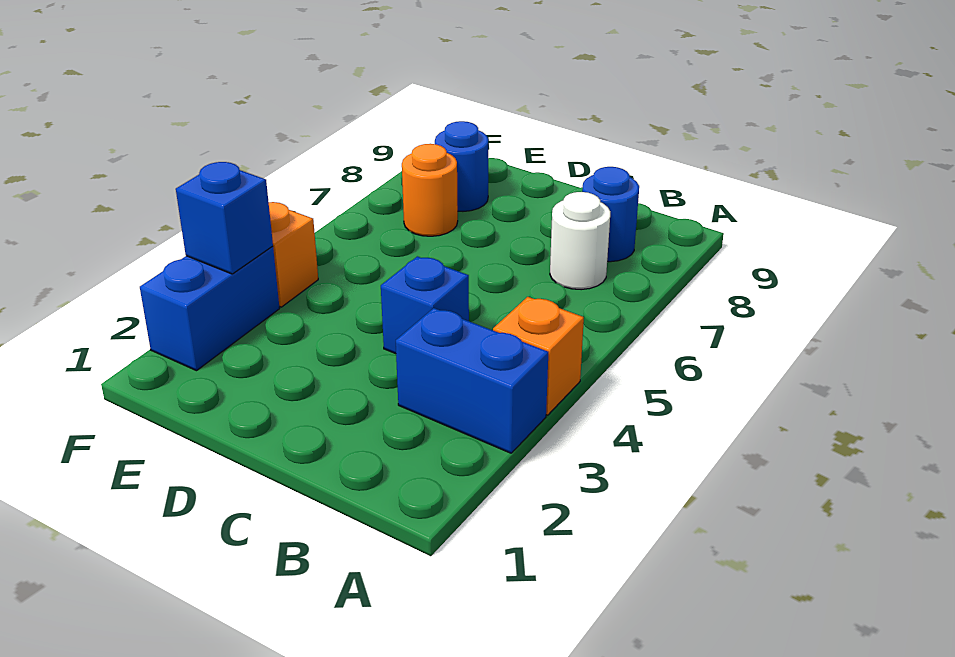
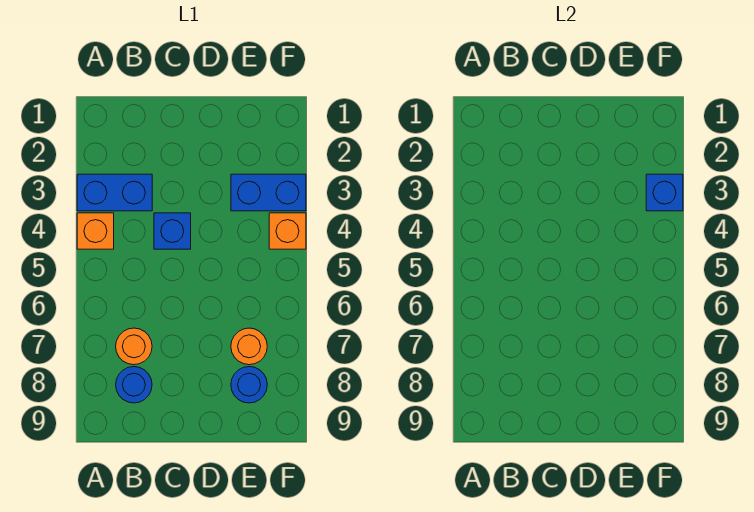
white 1x1 round brick [550,192,610,290] -> orange 1x1 round brick [116,328,152,365]
blue 1x2 brick [140,246,280,371] -> blue 1x2 brick turned to [231,174,306,211]

